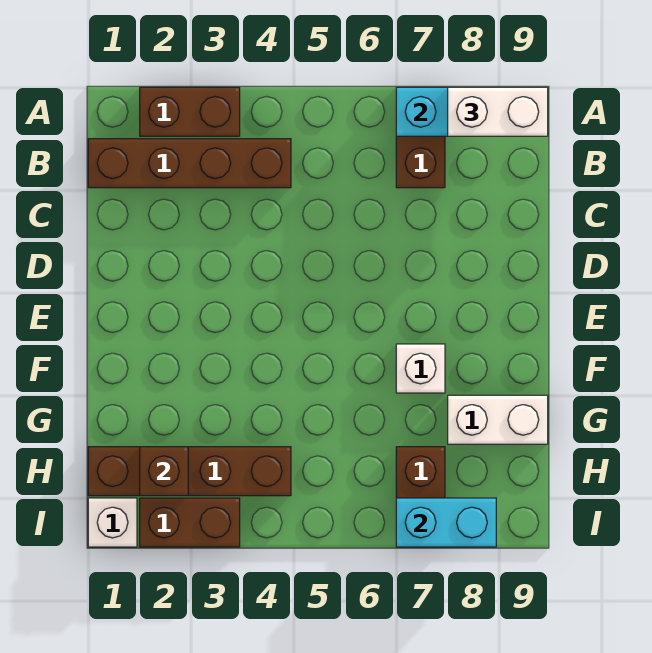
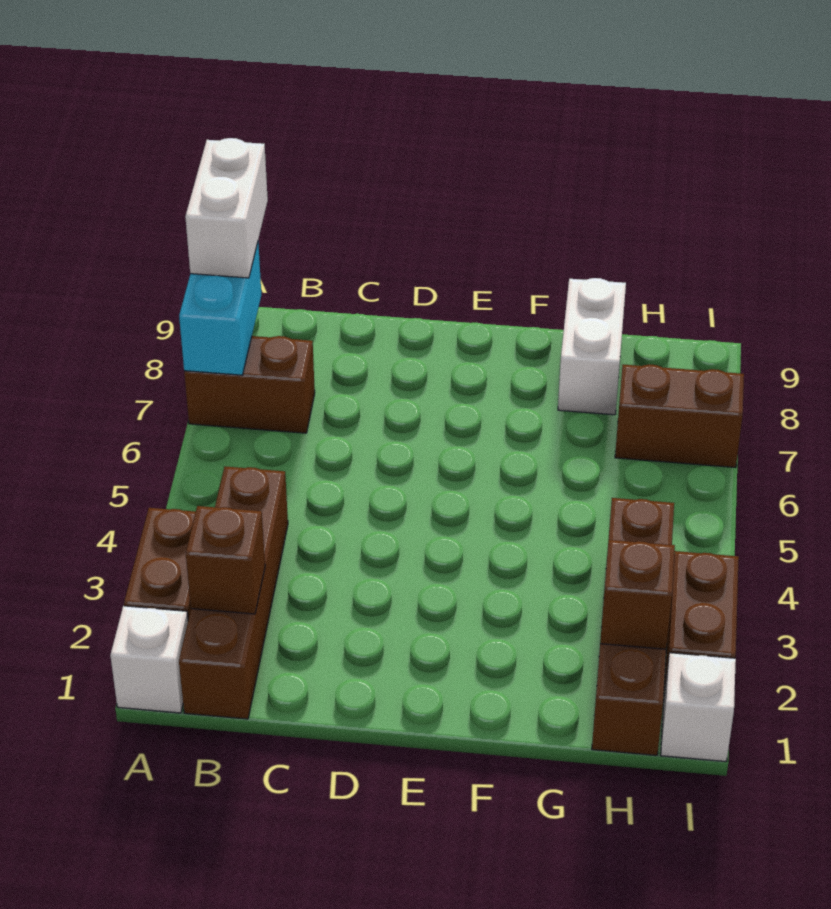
none -> brown 1x1 brick [186,506,265,614]
white 1x1 brick [396,344,445,393] -> white 1x1 brick moved to [110,606,188,713]
cyan 1x2 brick [396,498,496,547] -> none

